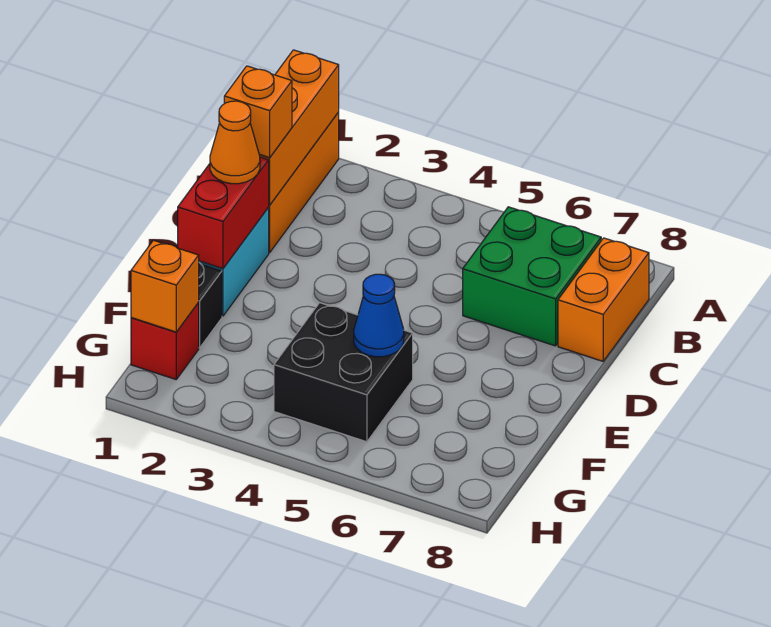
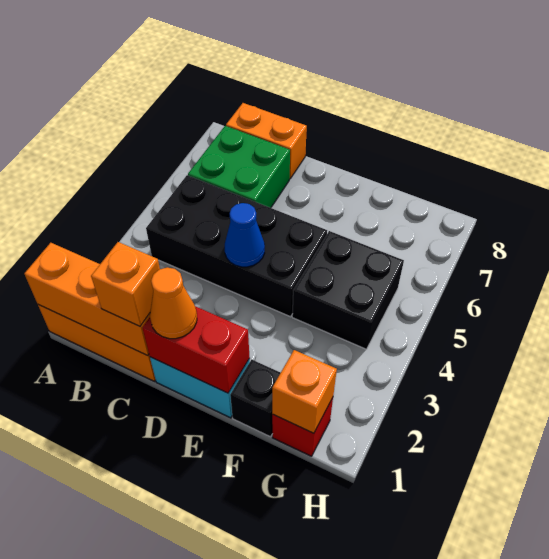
none -> black 2x4 brick [146,175,327,317]
blue 1x1 cone [354,274,404,357] -> blue 1x1 cone moved to [225,203,265,267]

